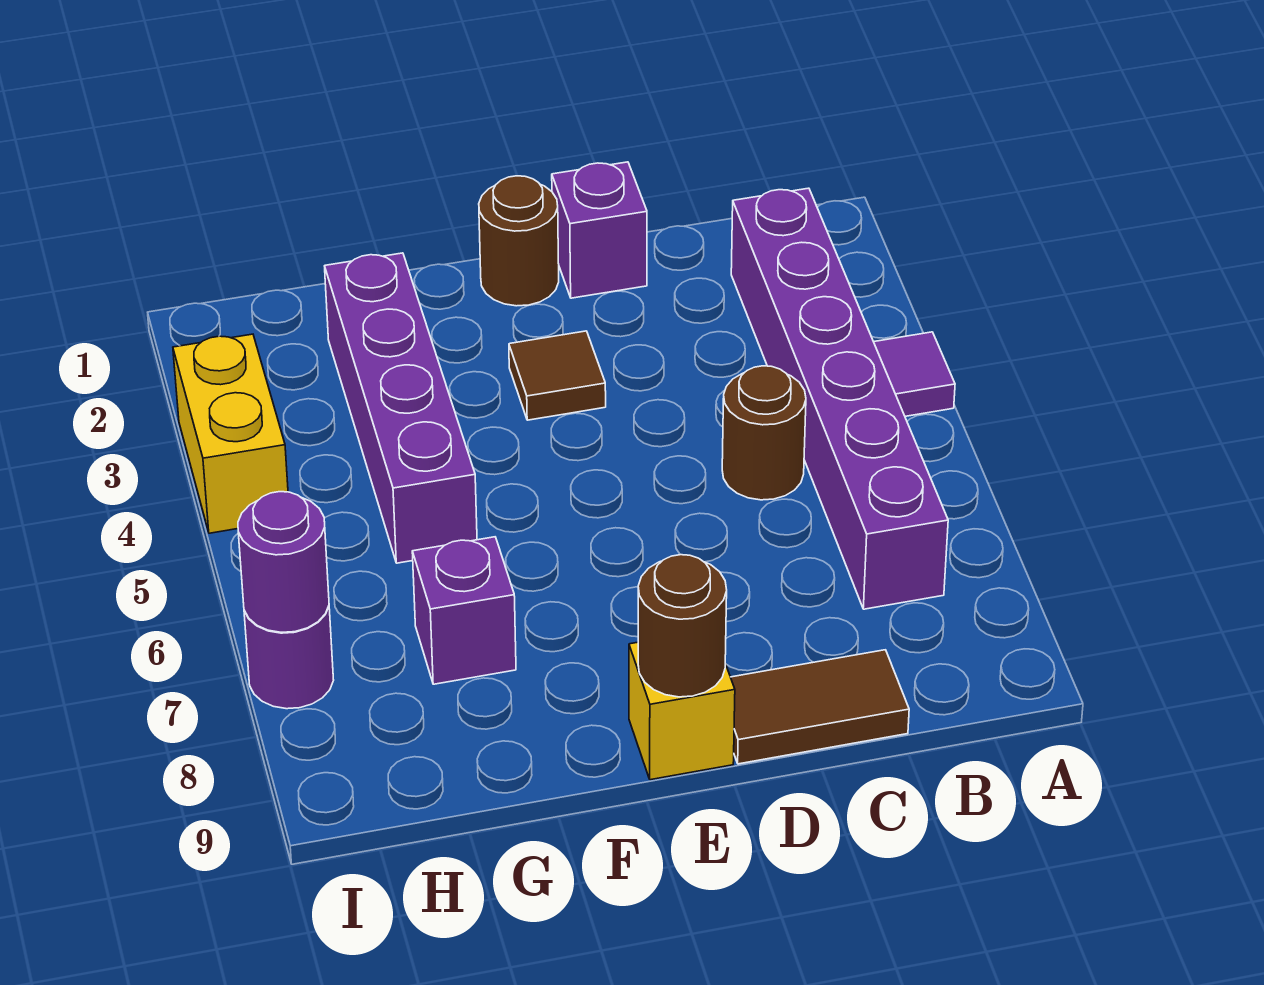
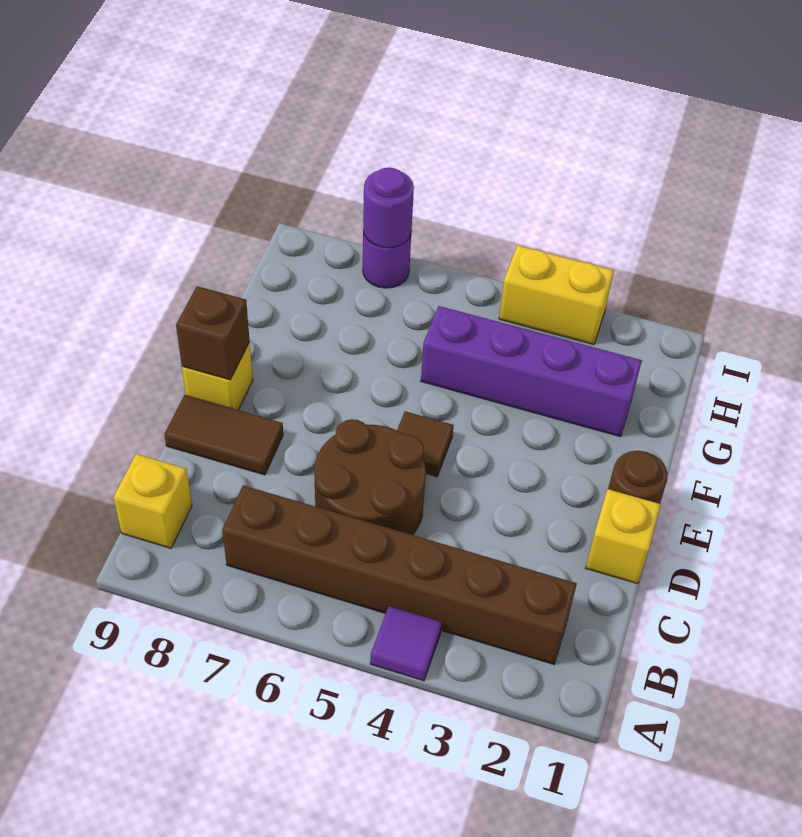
purple 1x6 brick [731,188,948,609] -> brown 1x6 brick [222,485,577,664]
none -> yellow 1x1 brick [113,454,192,548]
brown 1x1 round brick [722,366,806,500] -> brown 2x2 round brick [314,419,426,535]
brown 1x2 tile [731,650,909,764] -> brown 1x2 tile turned to [164,395,283,475]
purple 1x1 brick [552,162,647,298] -> yellow 1x1 brick [586,489,661,584]
brown 1x1 tile [509,331,606,420] -> brown 1x1 tile moved to [397,411,454,477]
brown 1x1 round brick [638,555,727,697] -> brown 1x1 brick [176,286,250,380]
purple 1x1 brick [412,537,516,684] -> none

